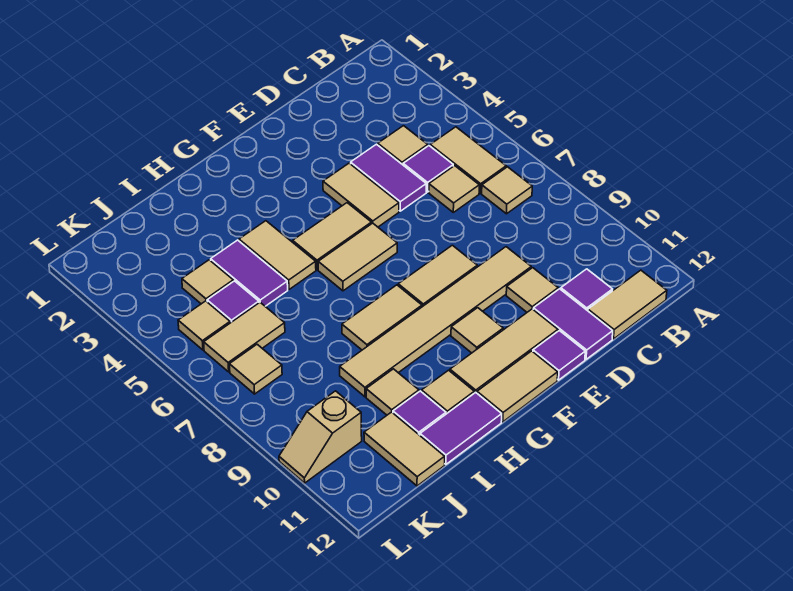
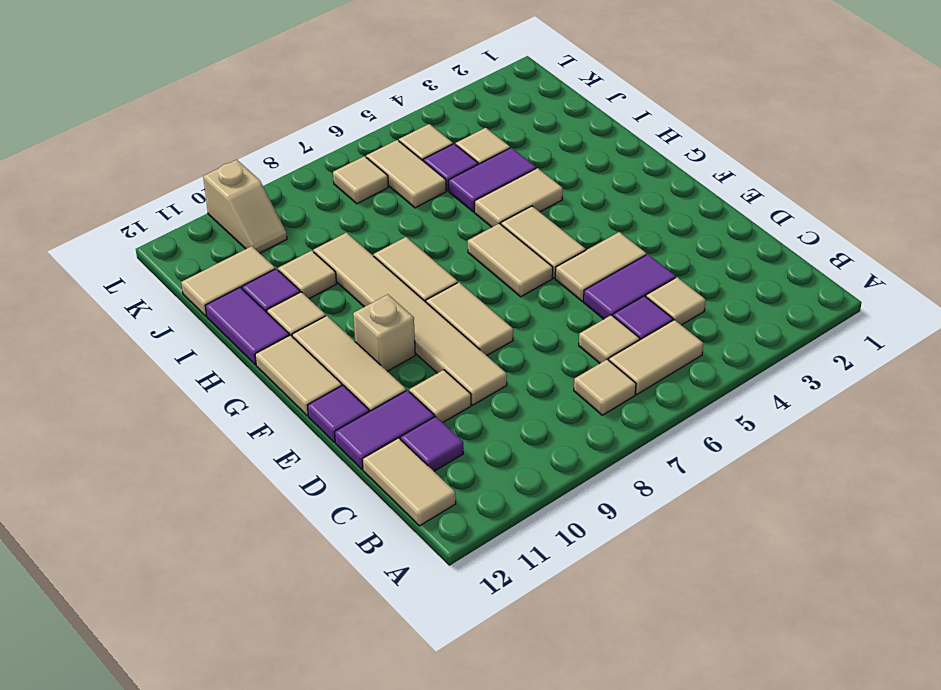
tan 1x1 tile [451,308,503,353] -> tan 1x1 brick [353,294,415,371]
tan 1x2 slope [279,391,362,483] -> tan 1x2 slope turned to [203,160,287,253]

